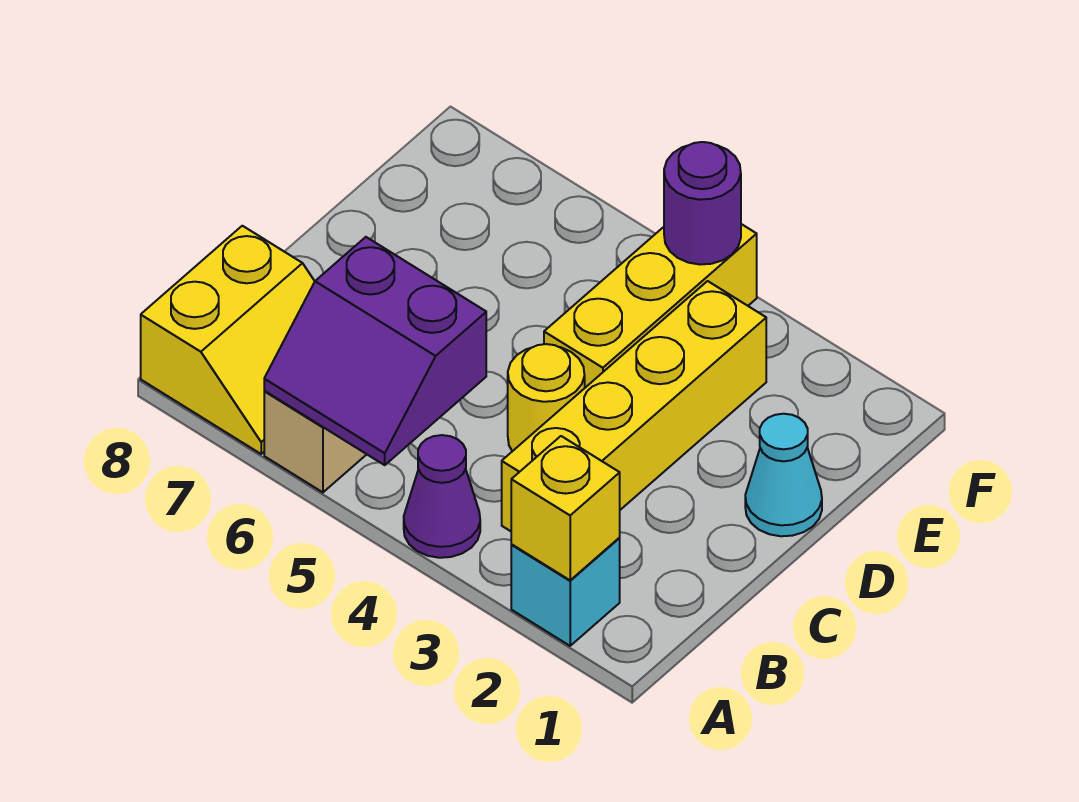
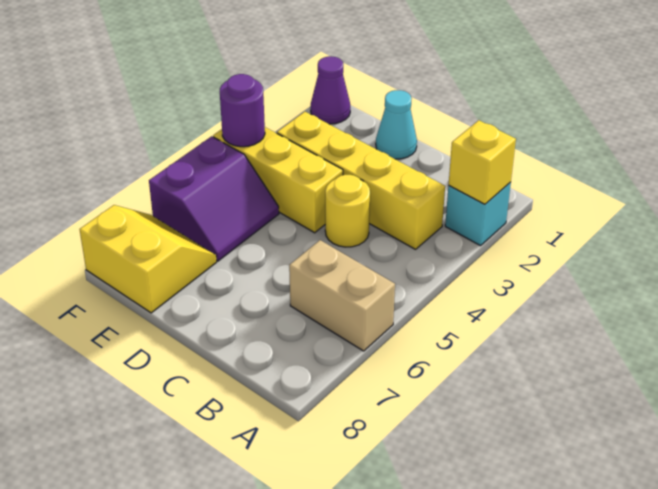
purple 1x1 cone [404,435,480,558] -> purple 1x1 cone moved to [311,56,350,124]
purple 2x2 slope [264,237,486,465] -> purple 2x2 slope moved to [149,136,279,261]
yellow 2x2 slope [141,226,315,454] -> yellow 2x2 slope moved to [80,205,217,313]

